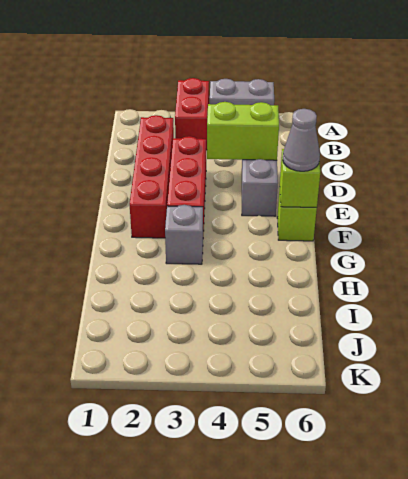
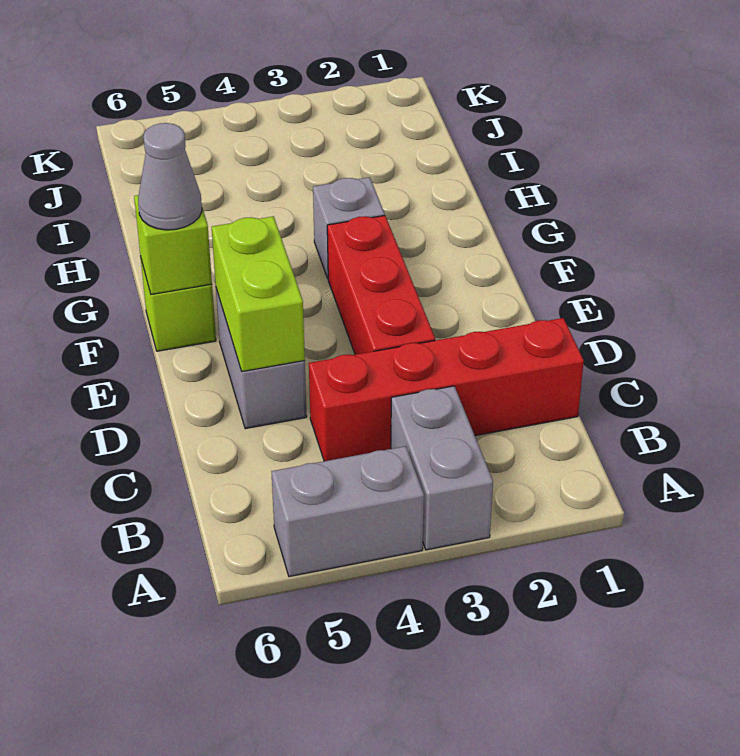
red 1x2 brick [175,78,209,150] -> grey 1x2 brick [391,386,493,550]
red 1x4 brick [130,115,174,238] -> red 1x4 brick turned to [309,318,584,461]
lime 1x2 brick [207,102,279,160] -> lime 1x2 brick turned to [212,216,305,372]

